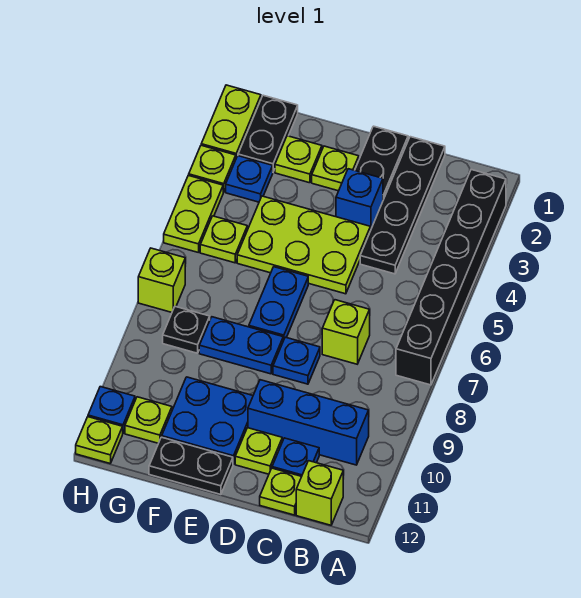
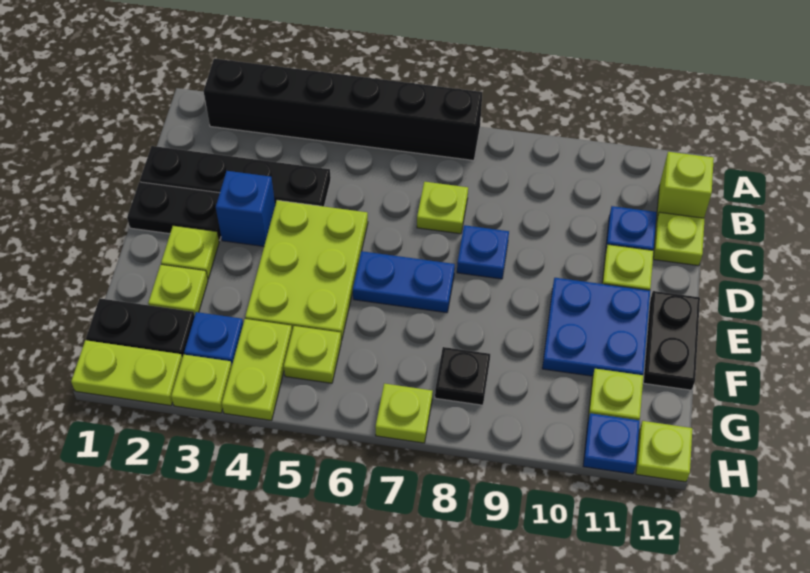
blue 1x3 brick [248,380,369,465] -> none
lime 1x1 brick [322,300,370,364] -> lime 1x1 plate [417,182,468,234]
blue 1x2 plate [199,317,283,374] -> none
lime 1x2 plate [164,175,223,253] -> lime 1x2 plate turned to [222,319,292,420]
lime 1x1 brick [138,248,185,312] -> lime 1x1 plate [375,384,432,443]

